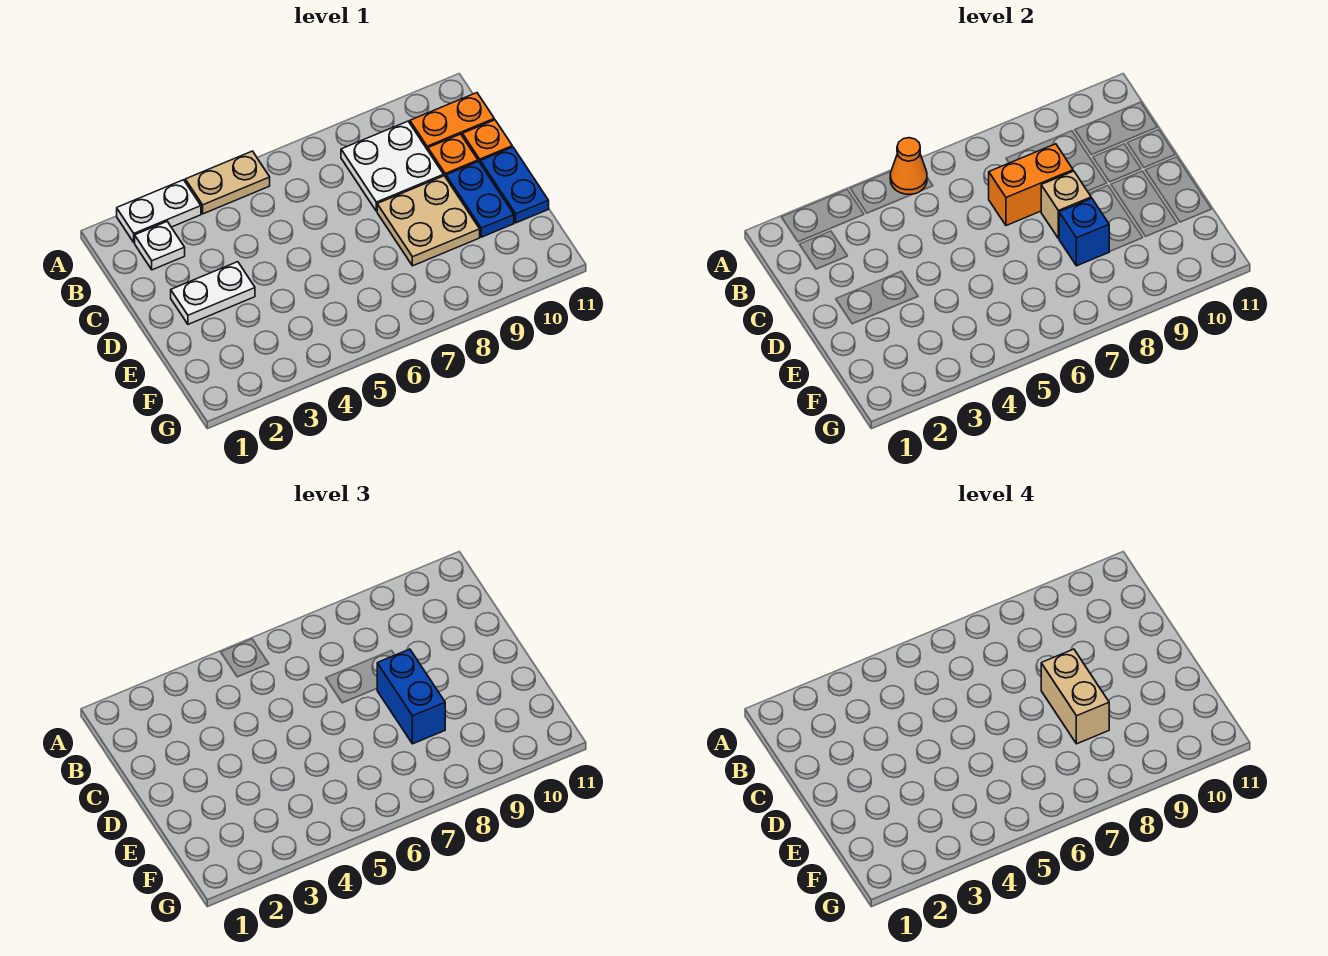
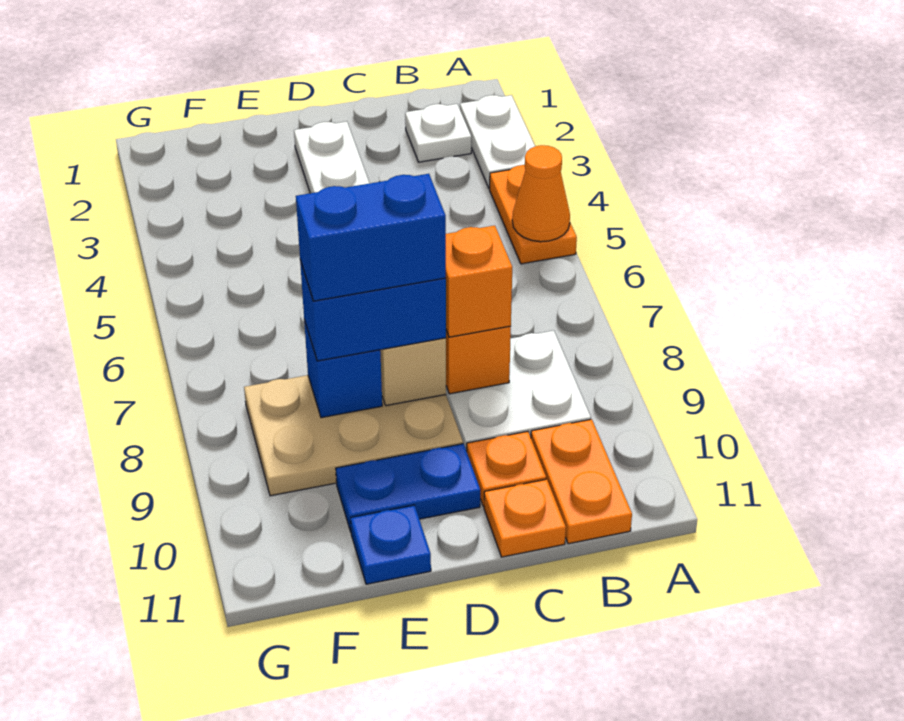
tan 1x2 plate [185,151,270,214] -> orange 1x2 plate [490,165,577,264]
none -> orange 1x1 brick [446,226,512,337]
tan 2x2 plate [377,176,480,266] -> tan 2x3 plate [244,375,463,496]
tan 1x2 brick [1041,649,1109,744] -> blue 1x2 brick [296,174,446,301]
blue 1x2 plate [480,147,549,223] -> blue 1x1 plate [351,505,431,584]

